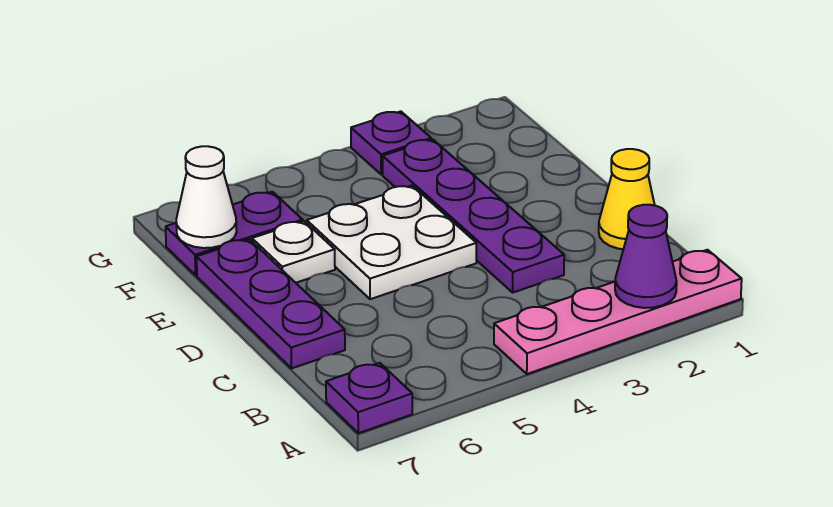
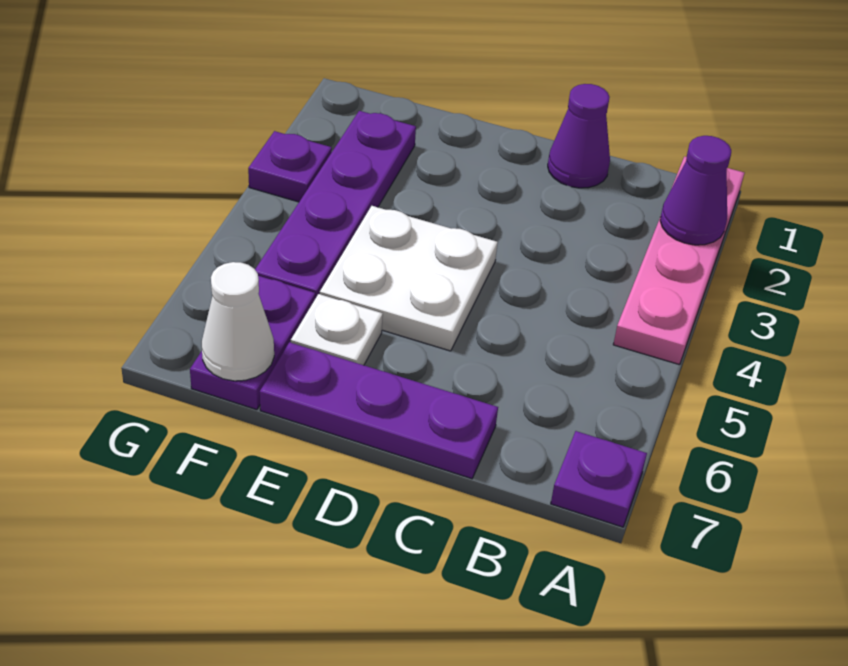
yellow 1x1 cone [599,149,655,249] -> purple 1x1 cone [548,84,610,188]
purple 1x4 plate [383,139,564,292] -> purple 1x4 plate turned to [255,111,416,298]

